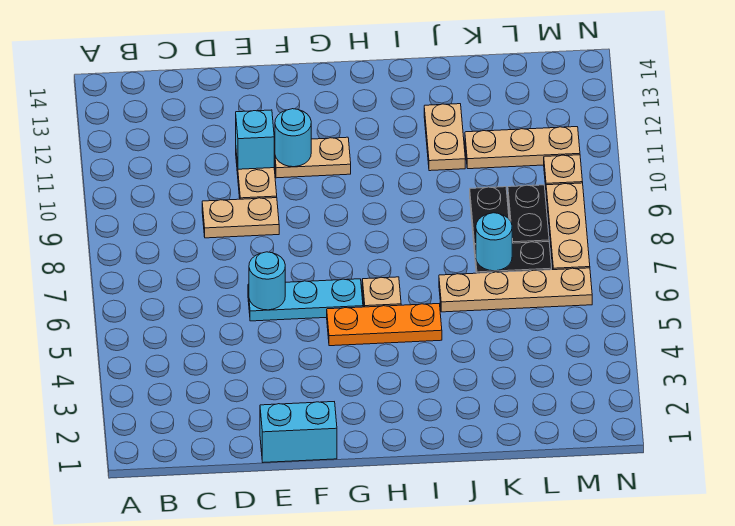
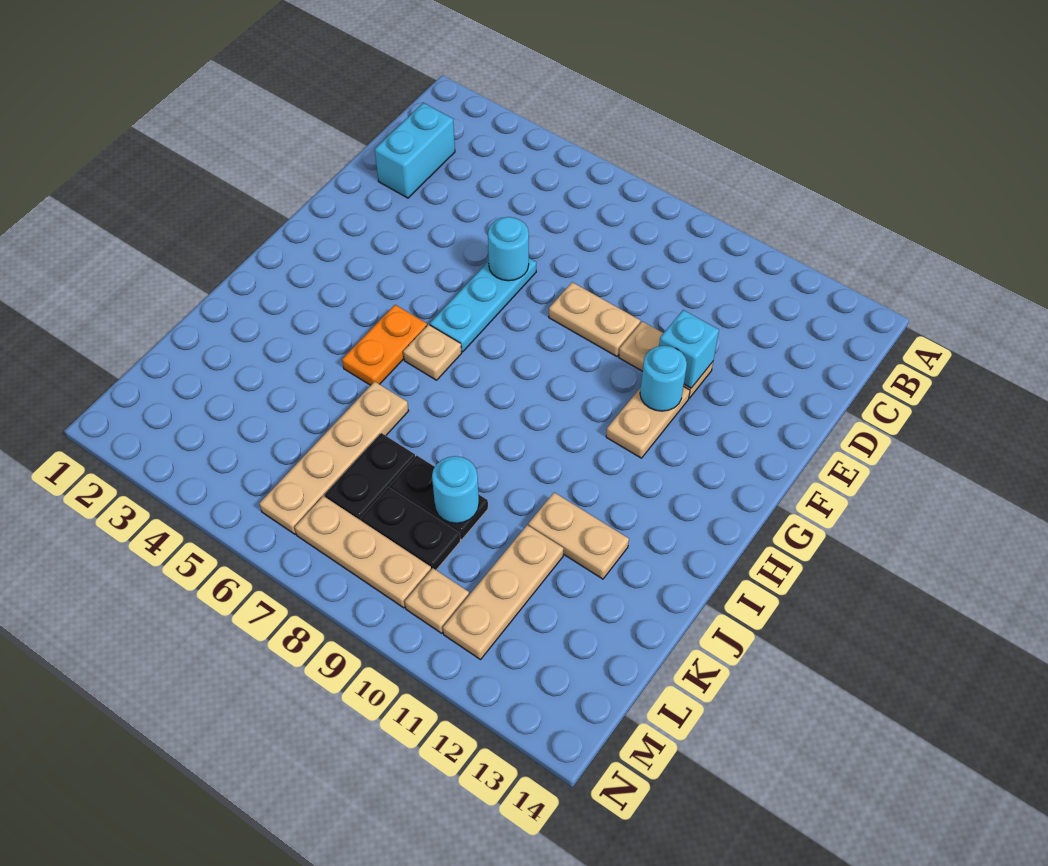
tan 1x2 plate [202,198,279,238] -> tan 1x2 plate turned to [549,282,640,356]
cyan 1x2 brick [260,402,337,462] -> cyan 1x2 brick moved to [375,103,455,198]
orange 1x3 plate [327,304,442,346] -> orange 1x2 plate [342,305,427,385]
cyan 1x1 round brick [476,213,512,271] -> cyan 1x1 round brick moved to [432,456,479,523]

